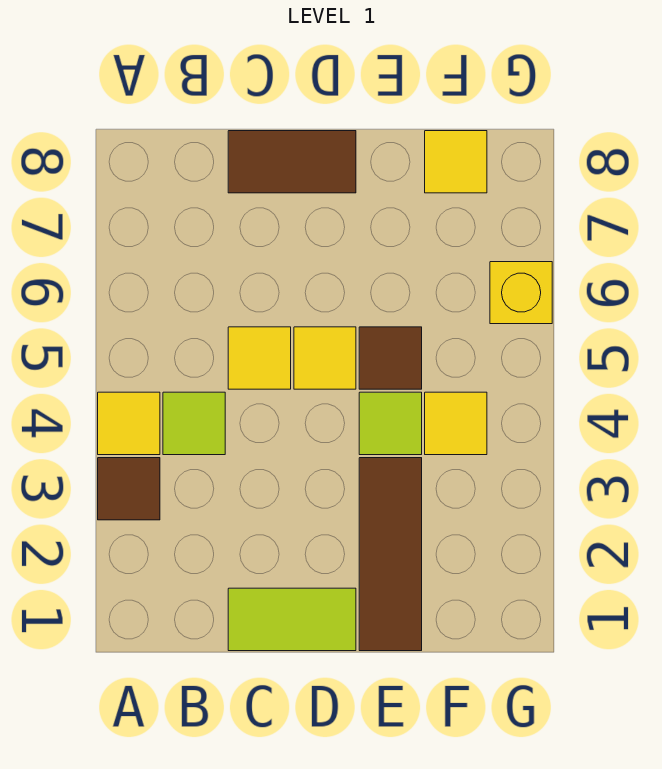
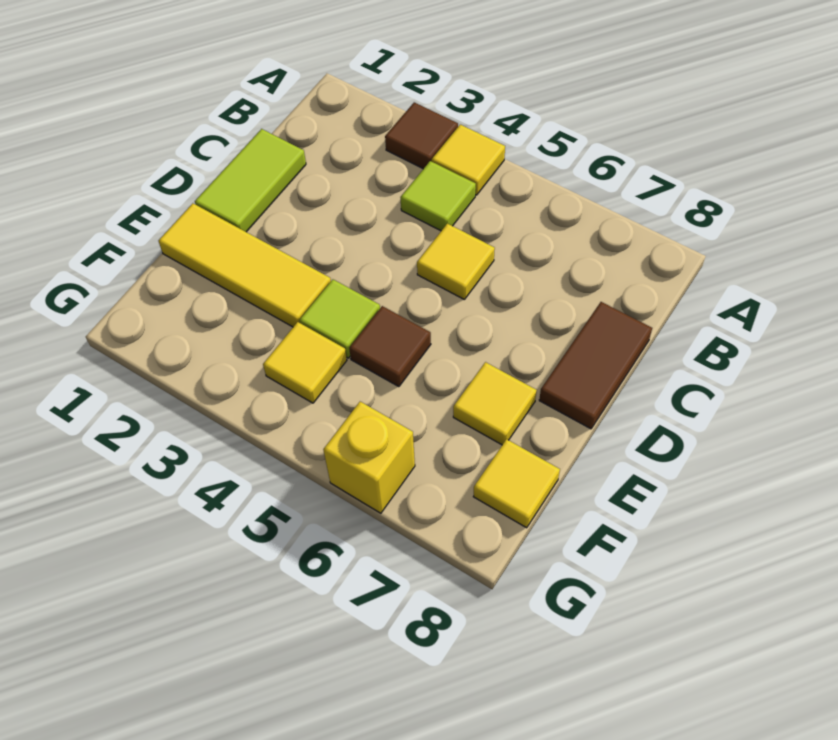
yellow 1x1 tile [294,327,356,389] -> yellow 1x1 tile moved to [453,362,537,445]
brown 1x3 tile [359,458,422,651] -> yellow 1x3 tile [158,203,331,327]

